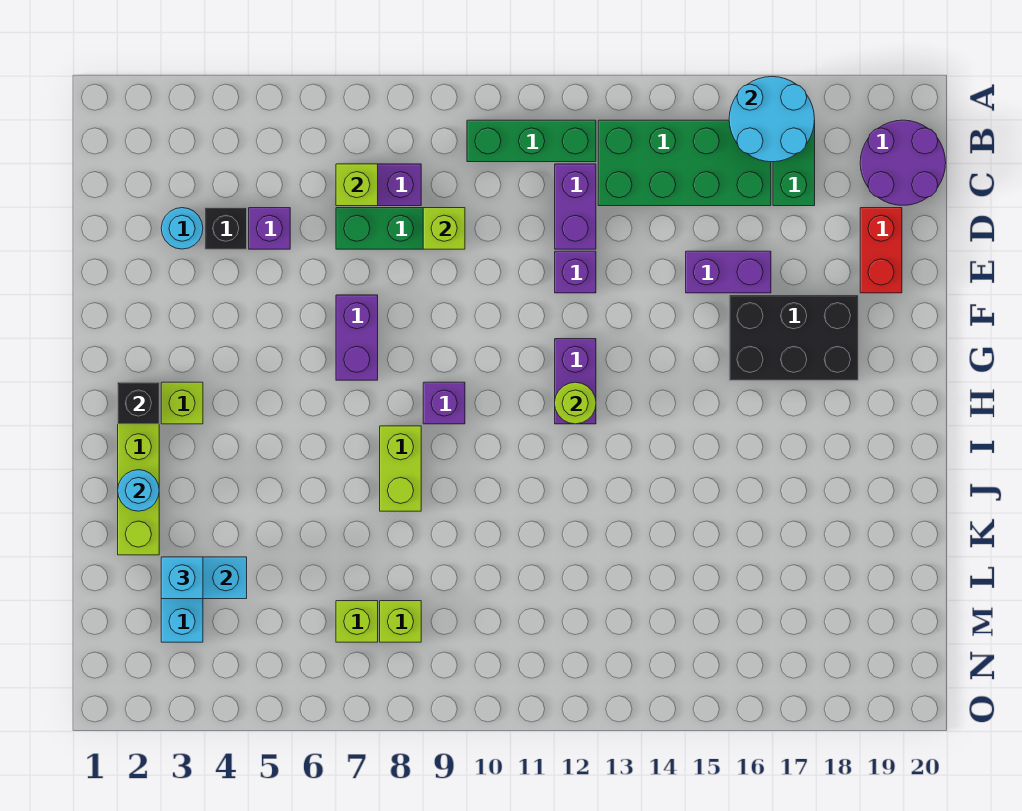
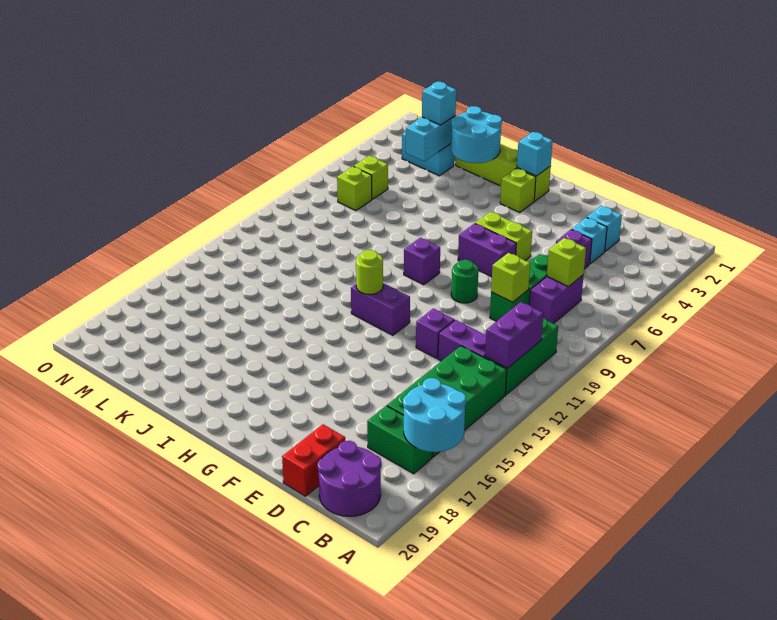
cyan 1x1 round brick [161,208,203,249] -> cyan 1x1 brick [587,206,622,251]
black 1x1 brick [205,208,247,249] -> cyan 1x1 brick [572,217,607,264]
red 1x2 brick [860,208,902,293] -> red 1x2 brick turned to [282,424,345,496]
purple 1x2 brick [686,251,771,293] -> purple 1x2 brick moved to [485,302,544,368]
none -> green 1x1 round brick [451,260,478,303]
black 2x3 brick [729,295,858,380] -> none
black 1x1 brick [118,382,159,424] -> cyan 1x1 brick [517,132,553,176]
lime 1x2 brick [380,426,421,511] -> lime 1x2 brick moved to [475,212,532,260]
cyan 1x1 round brick [118,470,159,511] -> cyan 2x2 round brick [451,106,502,163]
lime 1x1 brick [380,601,421,642] -> lime 1x1 brick moved to [354,156,388,199]

